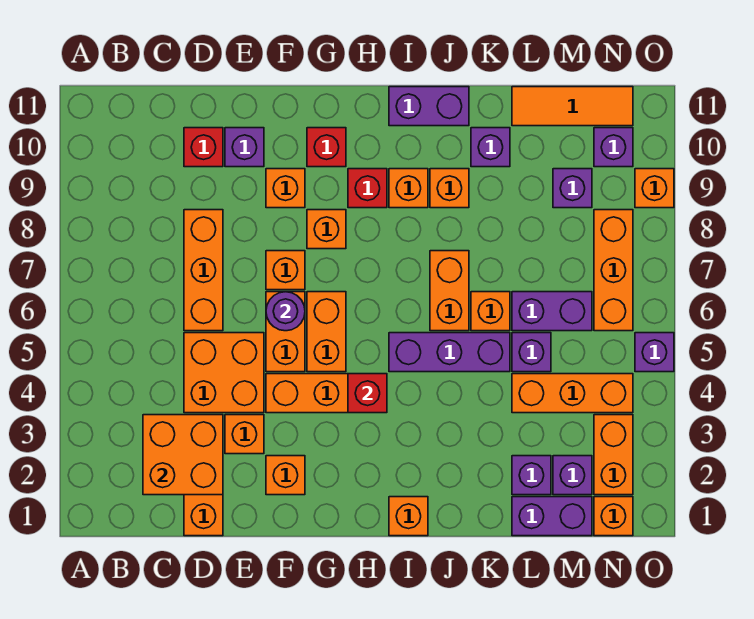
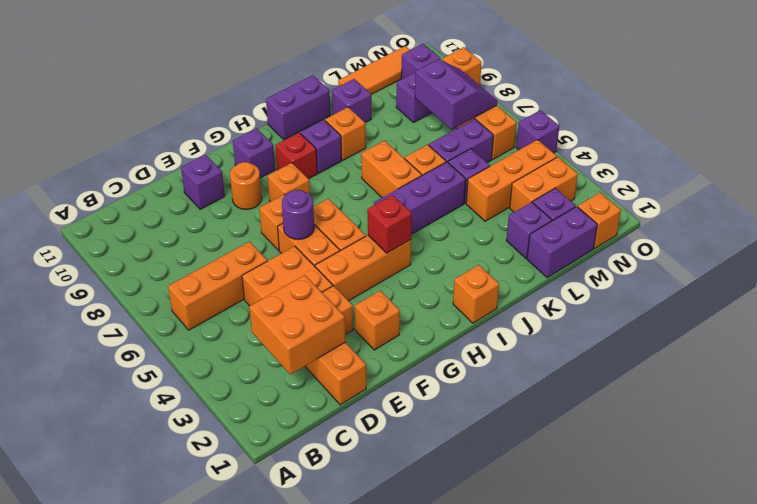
orange 1x3 brick [184,210,223,331] -> orange 1x3 brick turned to [168,242,267,330]
red 1x1 brick [184,128,223,167] -> none
orange 1x1 brick [266,169,305,208] -> orange 1x1 round brick [230,162,262,210]
red 1x1 brick [307,128,346,167] -> purple 1x1 brick [233,129,275,178]
orange 1x1 brick [389,169,428,208] -> purple 1x1 brick [300,120,342,173]
none -> purple 2x2 slope [415,59,497,129]
orange 1x2 brick [594,415,633,495] -> orange 1x2 brick turned to [510,157,578,212]

